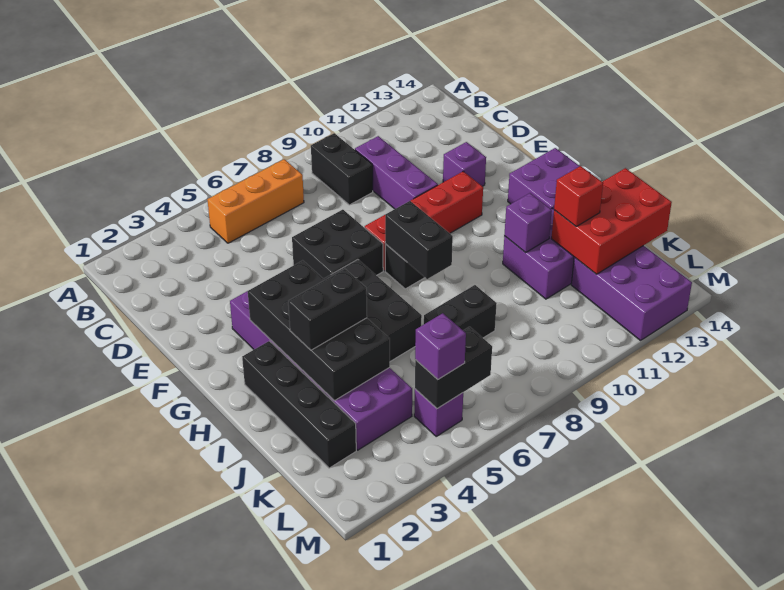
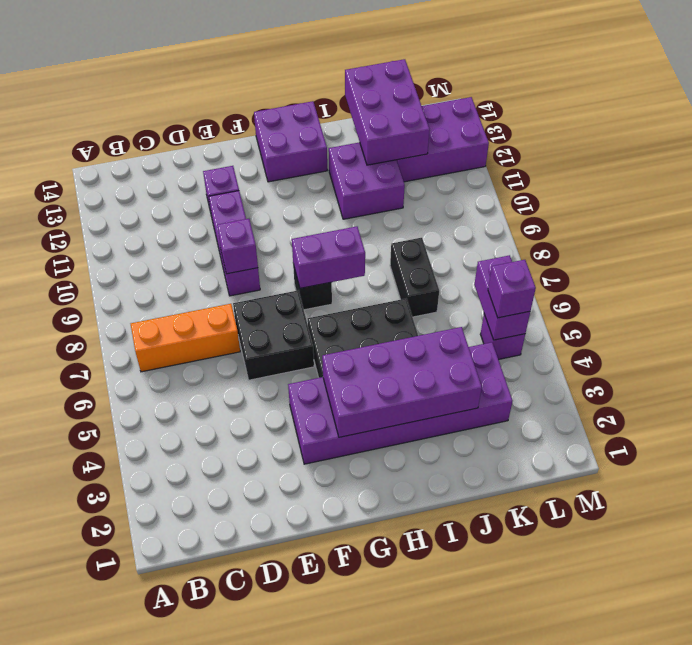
orange 1x3 brick [207,159,304,243] -> orange 1x3 brick turned to [131,304,240,372]
black 1x2 brick [311,133,373,205] -> none
purple 1x3 brick [355,136,438,209] -> purple 1x3 brick turned to [209,191,260,296]
red 1x4 brick [365,171,483,271] -> none
black 2x4 brick [248,260,390,401] -> purple 2x4 brick [322,327,482,437]
black 1x2 brick [385,201,453,279] -> purple 1x2 brick [292,226,365,288]
black 1x4 brick [242,341,356,468] -> none
black 1x2 brick [288,269,367,350] -> none
purple 1x1 brick [504,193,552,253] -> purple 1x1 brick moved to [217,219,258,274]
red 2x3 brick [551,168,672,274] -> purple 2x3 brick [345,59,430,165]
red 1x1 brick [554,166,603,226] -> none
black 1x2 brick [415,327,492,409] -> purple 1x2 brick [474,255,530,340]

